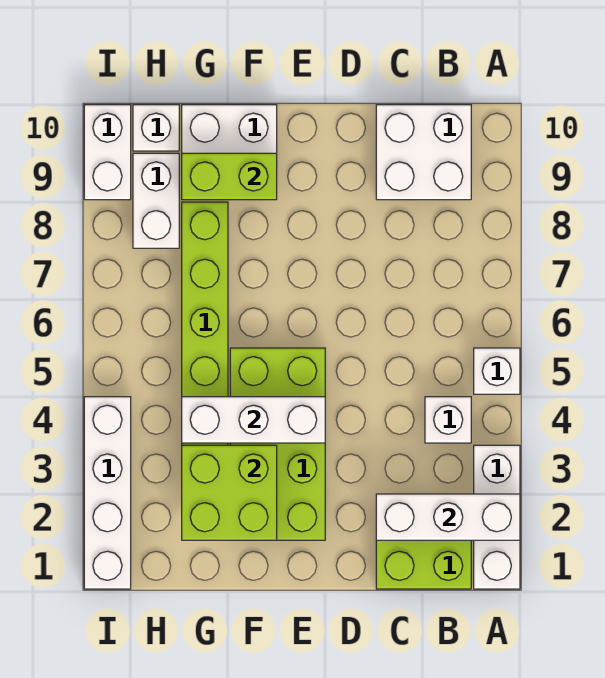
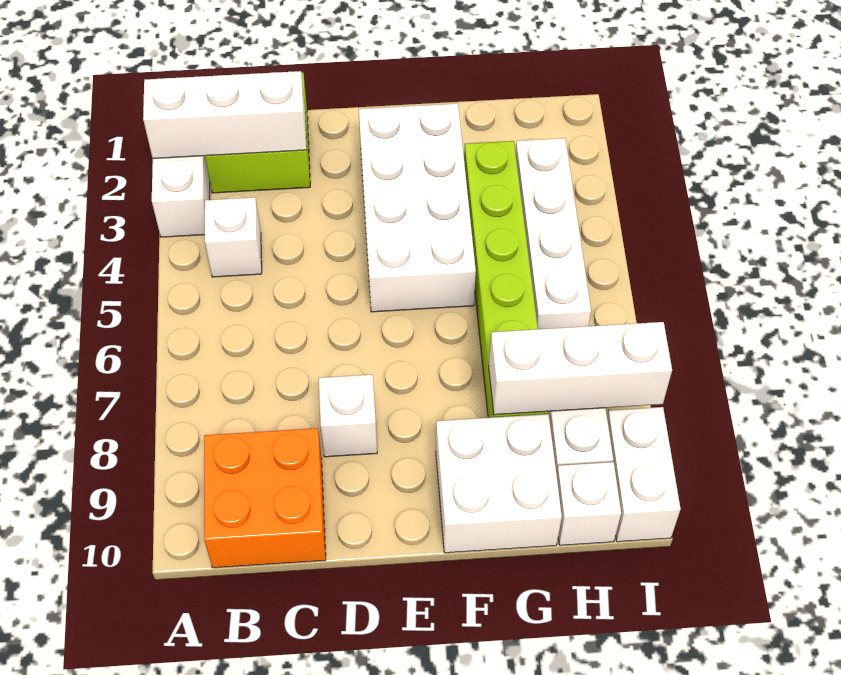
white 1x1 brick [474,348,520,394] -> white 1x1 brick moved to [319,375,377,457]
white 2x2 brick [376,105,471,200] -> orange 2x2 brick [204,428,326,568]
lime 2x4 brick [230,348,325,540] -> white 2x4 brick [359,104,476,312]
white 1x3 brick [182,397,325,443] -> white 1x3 brick moved to [489,322,672,415]
lime 2x2 brick [182,445,277,540] -> none
lime 1x2 brick [182,153,277,200] -> none
white 1x4 brick [84,397,131,589] -> white 1x4 brick moved to [515,138,591,329]

